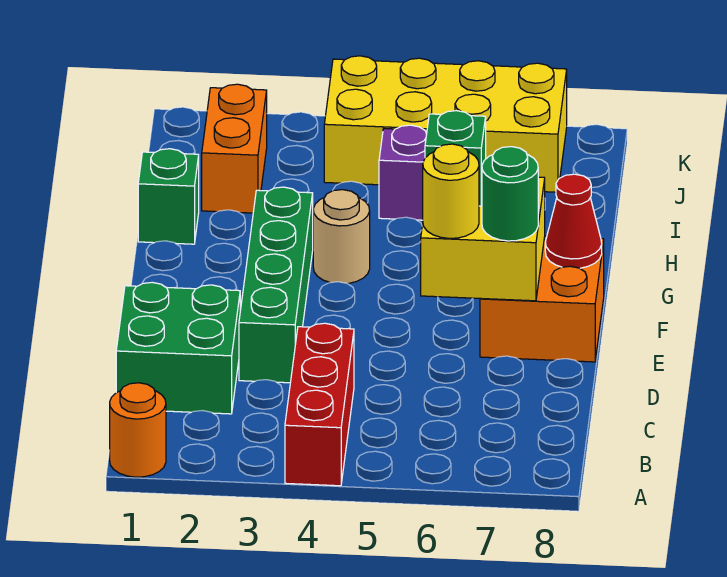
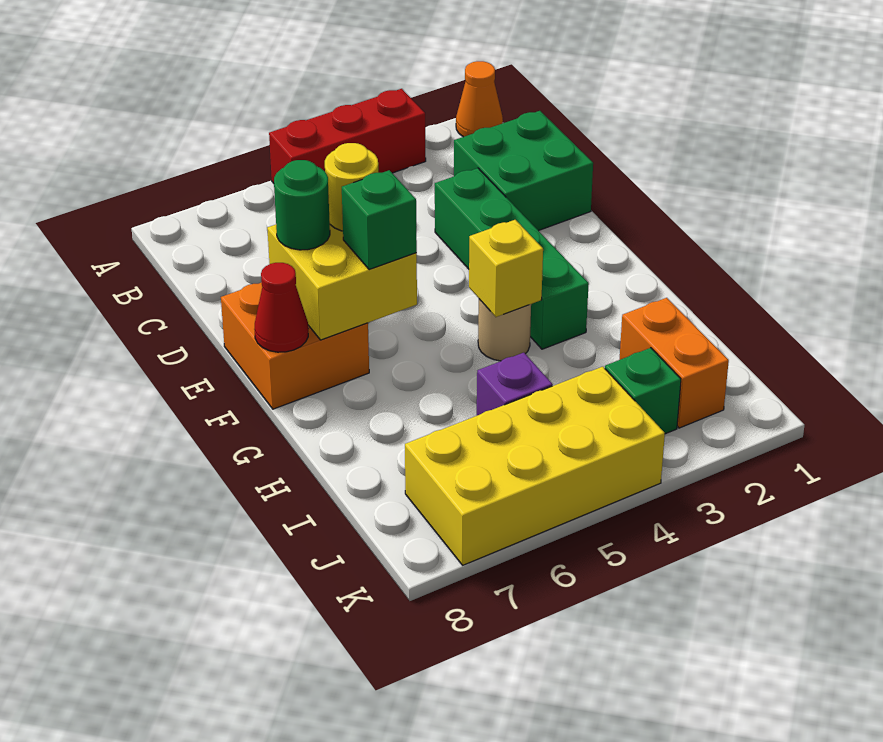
orange 1x1 round brick [110,383,166,477] -> orange 1x1 cone [456,61,503,137]
red 1x3 brick [285,323,354,486] -> red 1x3 brick turned to [269,89,426,183]
none -> yellow 1x1 brick [469,220,543,317]
green 1x1 brick [138,149,199,244] -> green 1x1 brick moved to [605,348,681,434]

